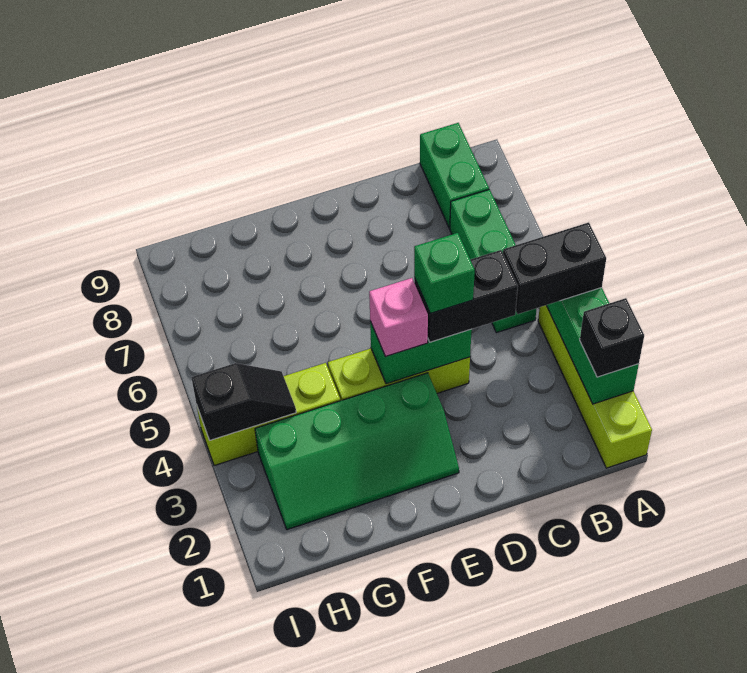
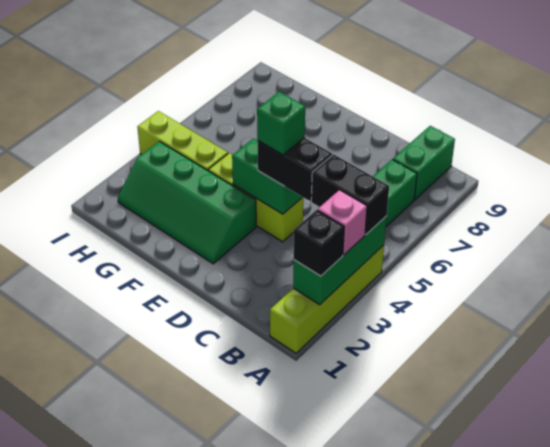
pink 1x1 brick [369,278,428,357] -> pink 1x1 brick moved to [318,190,367,255]
black 1x2 slope [191,363,296,440] -> none

